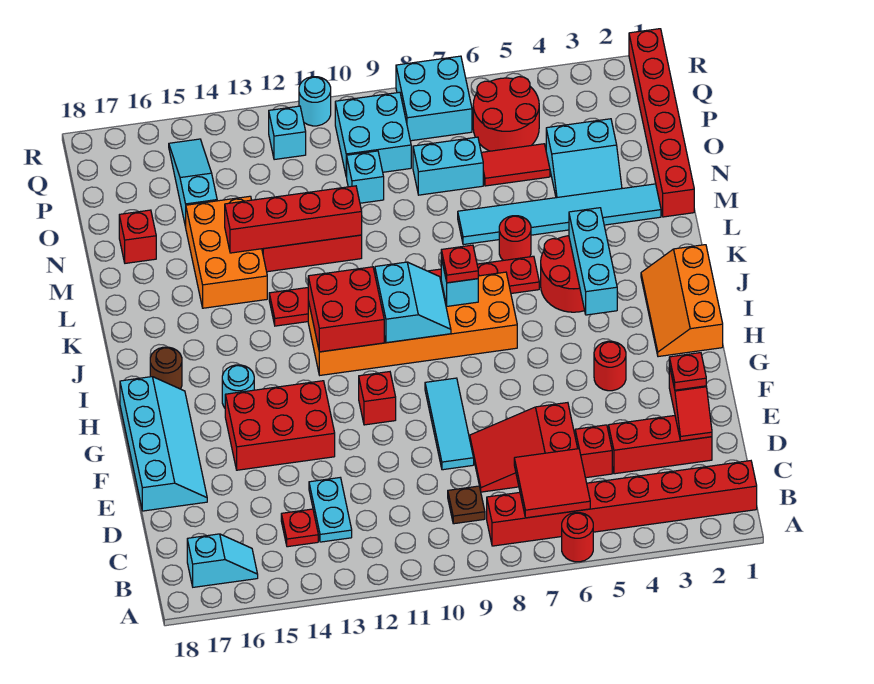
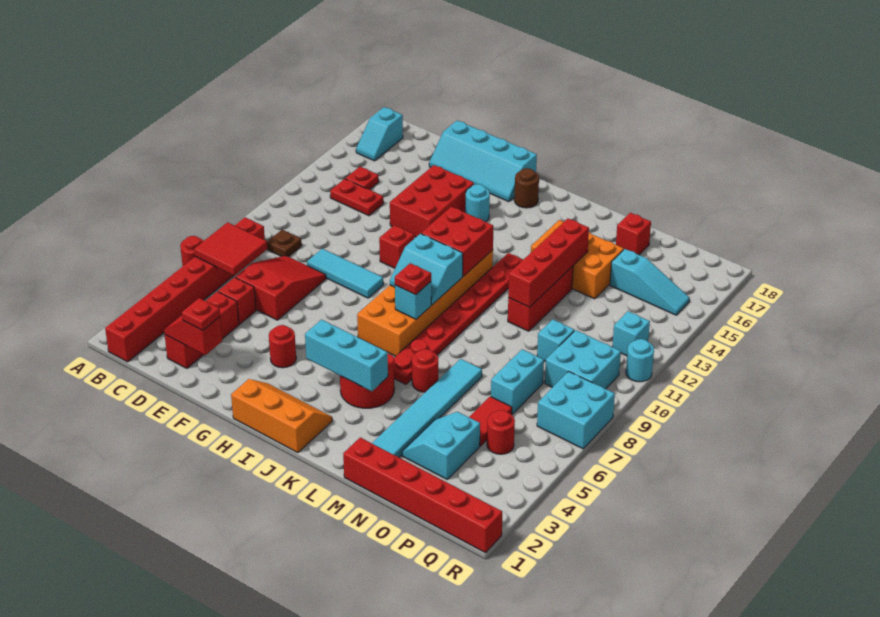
cyan 1x2 plate [309,478,352,542] -> red 1x2 plate [330,179,383,216]
red 2x2 round brick [473,77,539,151] -> red 1x1 round brick [487,410,515,454]

